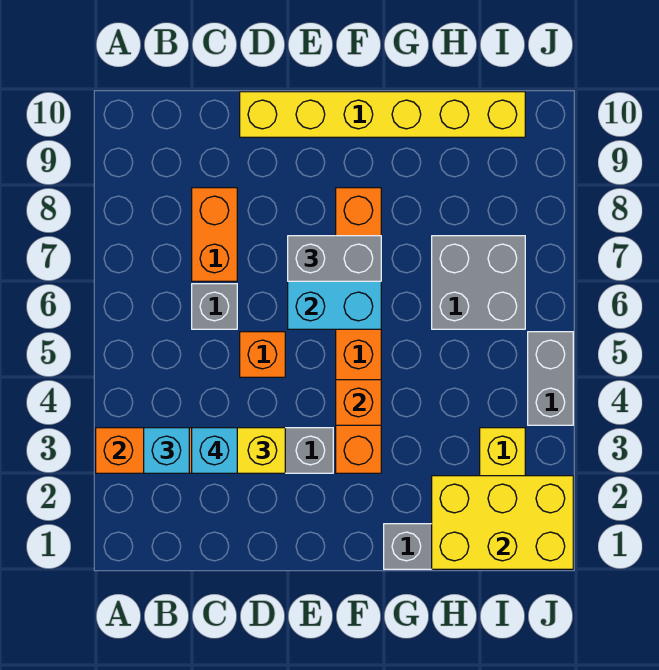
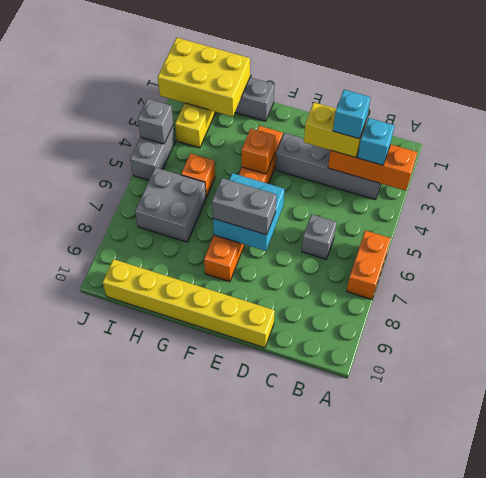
orange 1x2 brick [192,188,237,281] -> orange 1x2 brick moved to [347,230,391,299]
orange 1x1 brick [240,332,285,377] -> orange 1x1 brick moved to [181,153,215,197]
none -> grey 1x1 brick [138,99,173,144]

